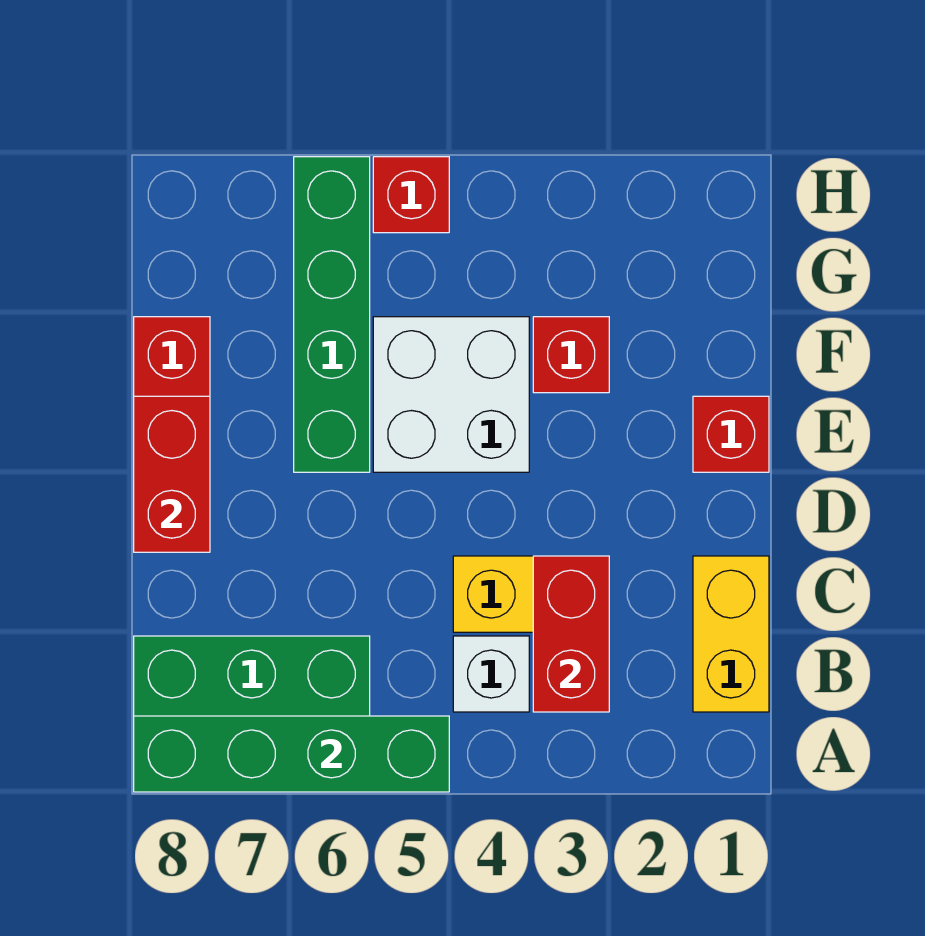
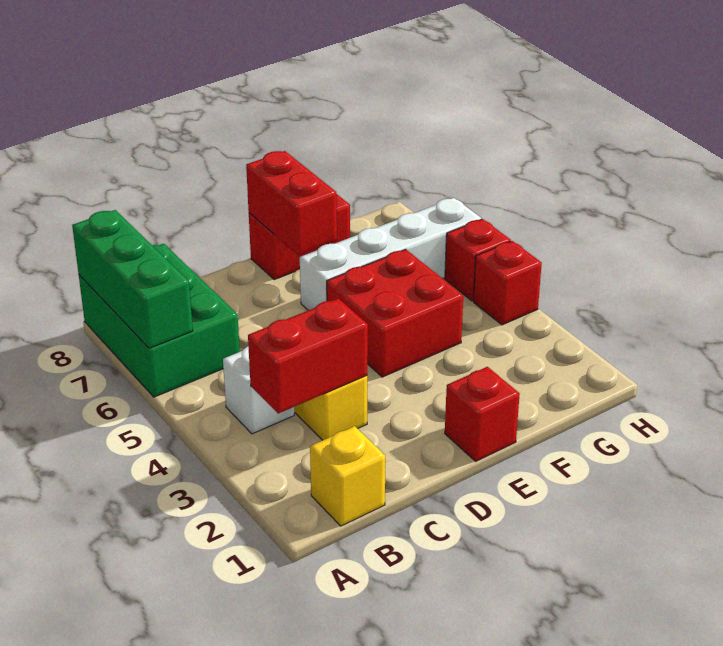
green 1x4 brick [134,716,449,792] -> green 1x3 brick [72,210,193,348]
yellow 1x2 brick [693,556,769,712] -> yellow 1x1 brick [310,426,385,526]
red 1x2 brick [134,396,210,552] -> red 1x2 brick turned to [246,151,337,255]
white 2x2 brick [373,317,529,472] -> red 2x2 brick [327,249,463,377]
green 1x4 brick [294,157,370,472] -> white 1x4 brick [300,198,481,310]
red 1x1 brick [533,317,609,393] -> red 1x1 brick moved to [474,241,542,325]

